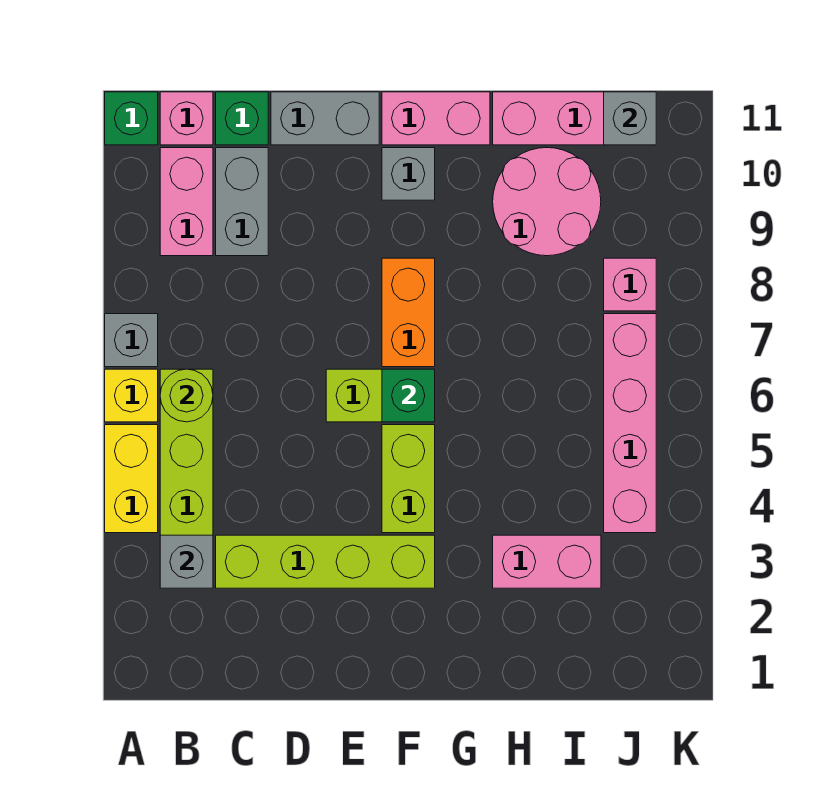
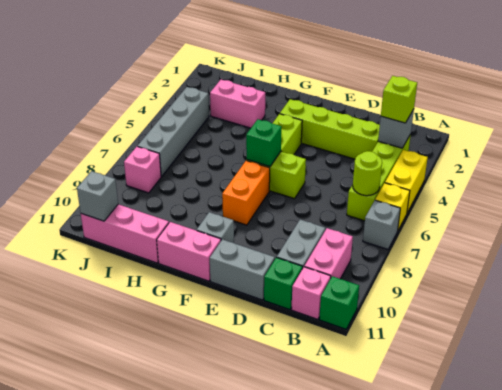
none -> lime 1x1 brick [381,76,417,123]
pink 2x2 round brick [493,148,601,256] -> none
pink 1x4 brick [604,314,656,533] -> grey 1x4 brick [138,87,209,177]

